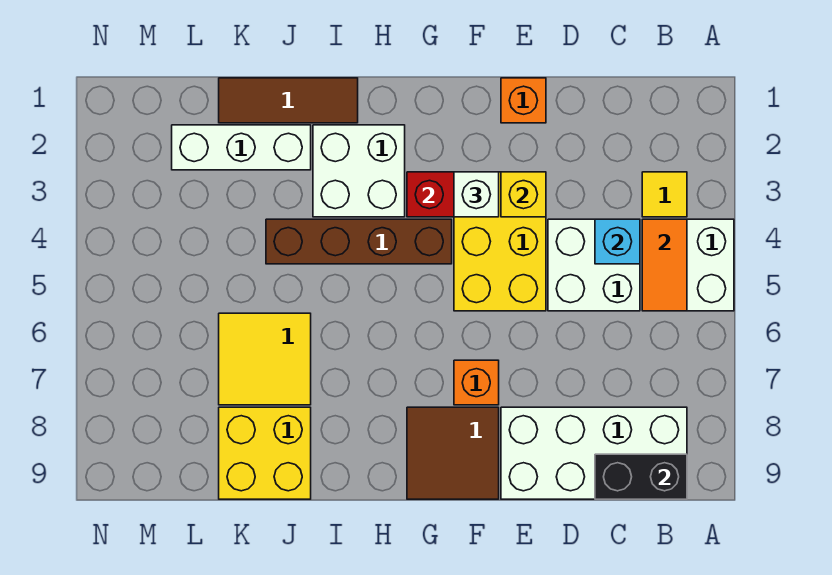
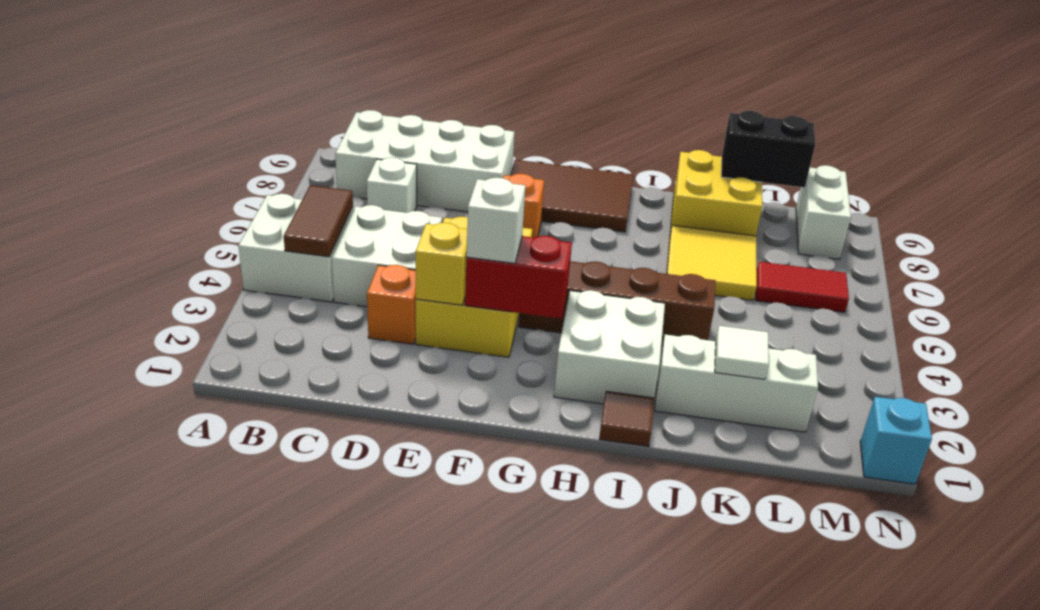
yellow 1x1 tile [642,172,687,217] -> none
orange 1x2 tile [642,219,687,311] -> brown 1x2 tile [284,185,353,257]
black 1x2 brick [595,454,687,499] -> black 1x2 brick moved to [721,111,815,187]
cyan 1x1 brick [595,219,640,264] -> cyan 1x1 brick moved to [860,397,932,484]
none -> white 1x1 brick [367,158,417,213]
orange 1x1 brick [501,78,546,123] -> orange 1x1 brick moved to [367,265,416,344]
brown 2x2 tile [407,407,499,499] -> brown 2x3 tile [510,160,633,232]
brown 1x3 tile [219,78,358,123] -> brown 1x1 tile [599,391,654,446]
none -> white 1x1 tile [715,326,769,379]
none -> red 1x2 tile [756,262,849,312]
none -> white 1x2 brick [796,165,851,259]

